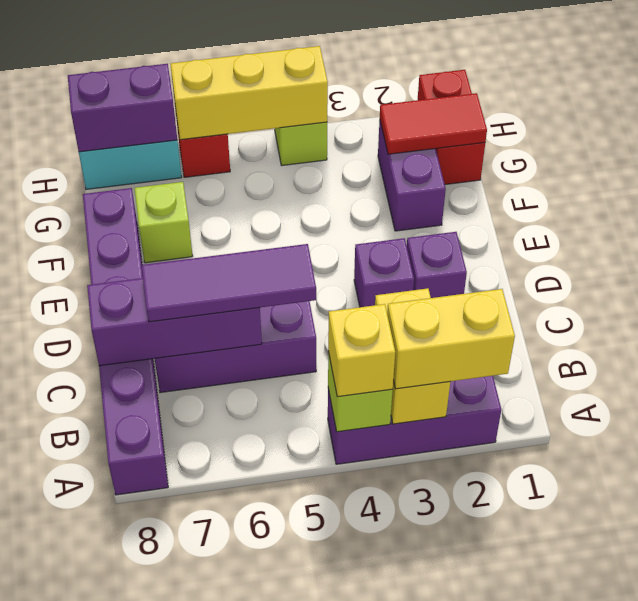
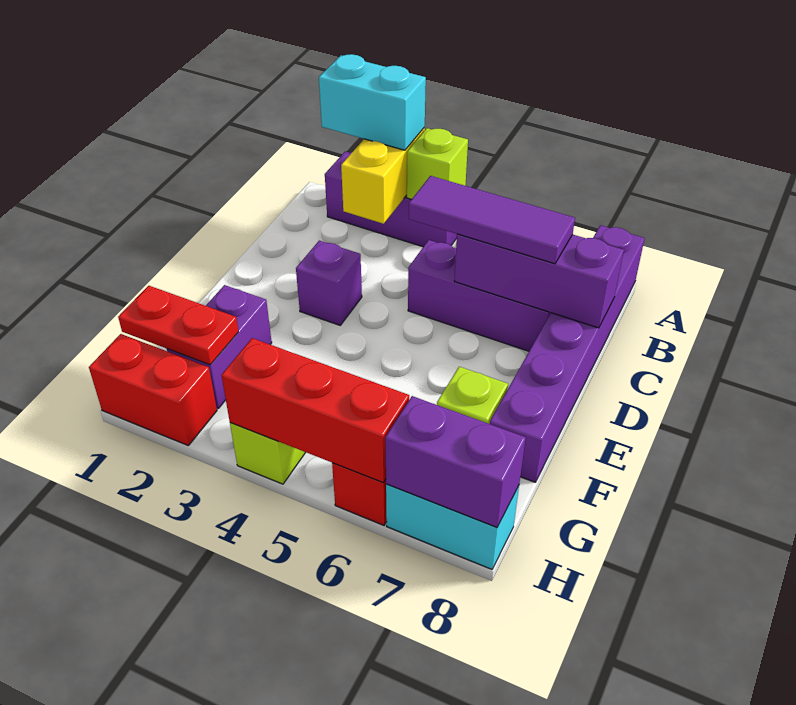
yellow 1x2 brick [387,289,515,389] -> cyan 1x2 brick [319,54,426,150]
yellow 1x1 brick [328,304,395,397] -> none
purple 1x1 brick [407,232,467,298] -> none
red 1x2 brick [418,70,485,185] -> red 1x2 brick turned to [89,334,217,445]
red 1x2 tile [380,93,487,154] -> red 1x2 plate [118,286,238,365]
yellow 1x3 brick [170,46,328,140] -> red 1x3 brick [221,338,409,482]

